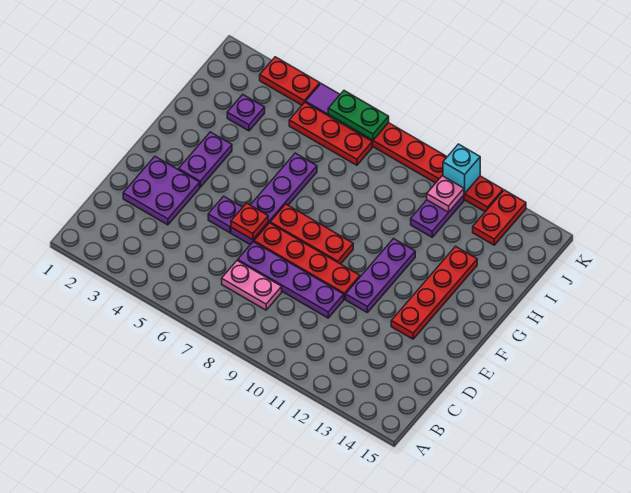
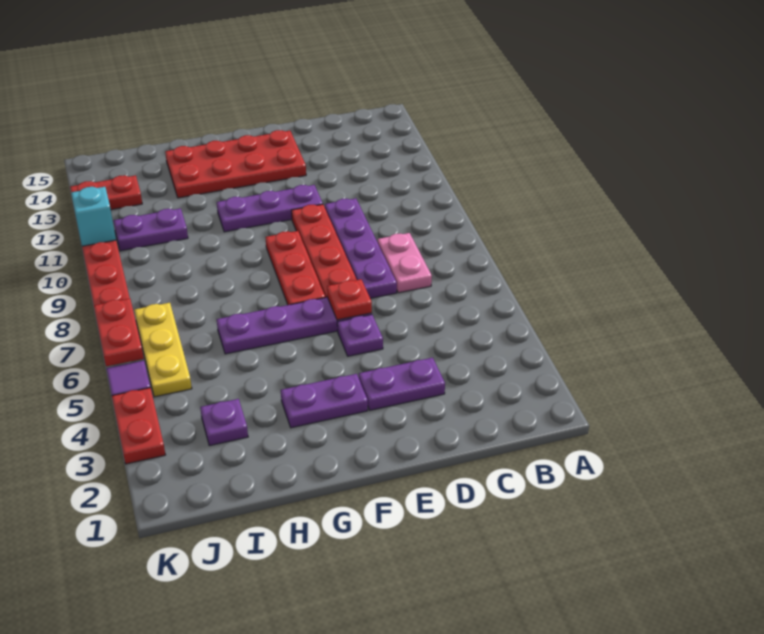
purple 2x2 plate [123,157,200,225] -> purple 1x2 plate [359,358,445,410]
red 1x4 plate [391,246,477,339] -> red 2x4 plate [165,130,306,198]
red 1x3 plate [289,102,372,165] -> yellow 1x3 plate [134,303,192,397]
pink 1x1 plate [427,176,464,212] -> none
green 1x2 plate [328,91,389,140] -> red 1x2 plate [94,299,144,366]

